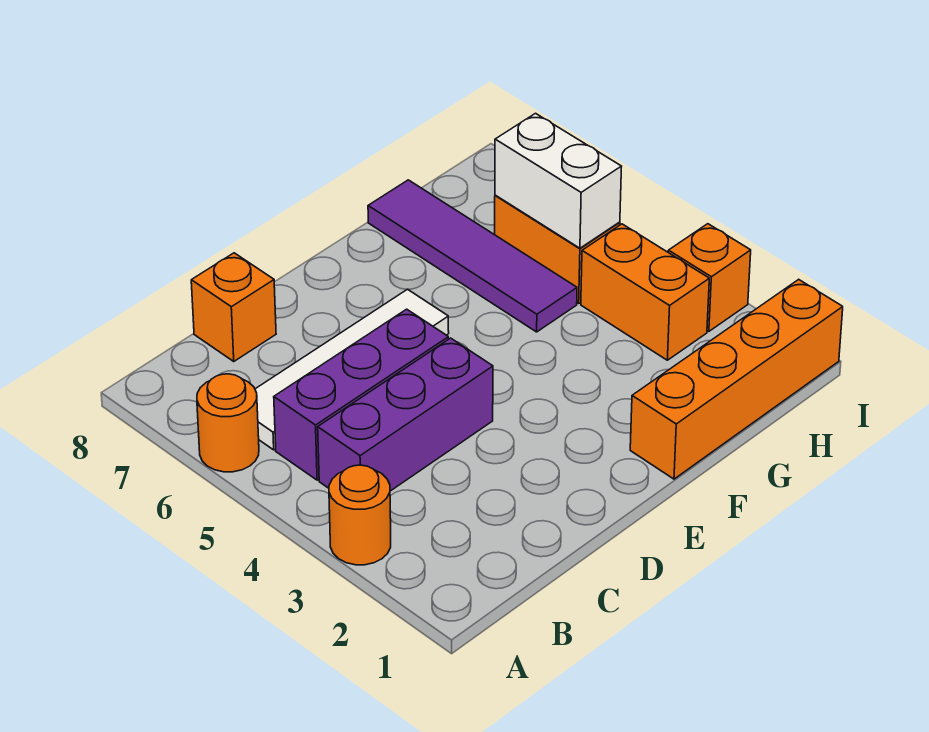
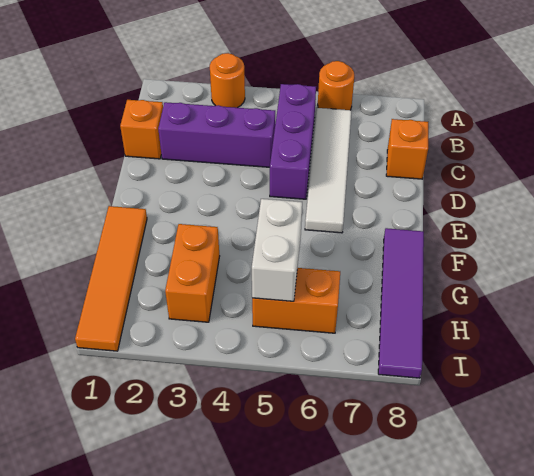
purple 1x3 brick [318,338,493,491] -> purple 1x3 brick turned to [158,102,275,167]
orange 1x4 brick [630,279,843,479] -> orange 1x4 tile [75,206,147,351]
purple 1x4 tile [368,180,577,332] -> purple 1x4 tile turned to [378,228,424,378]
orange 1x2 brick [581,224,709,360] -> orange 1x2 brick turned to [165,224,220,322]
white 1x2 brick [495,113,622,248] -> white 1x2 brick turned to [252,199,302,301]
orange 1x1 brick [668,224,751,331] -> orange 1x1 brick moved to [120,100,163,159]

